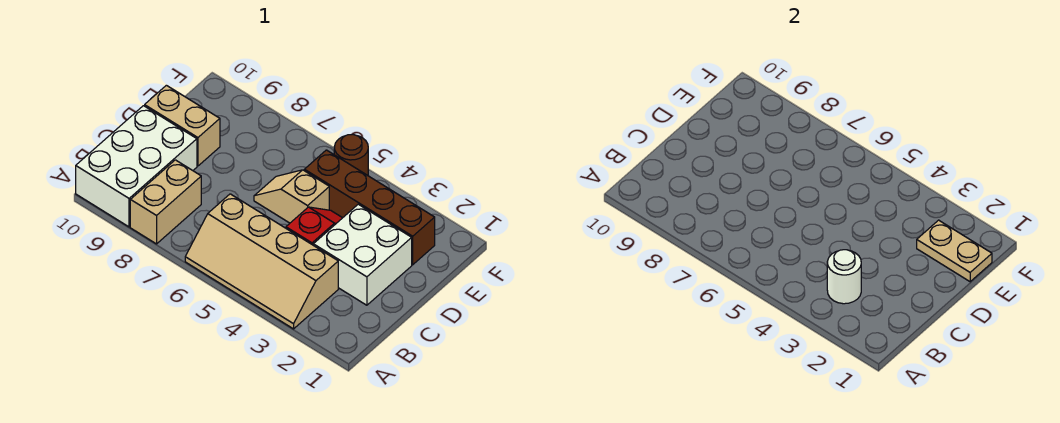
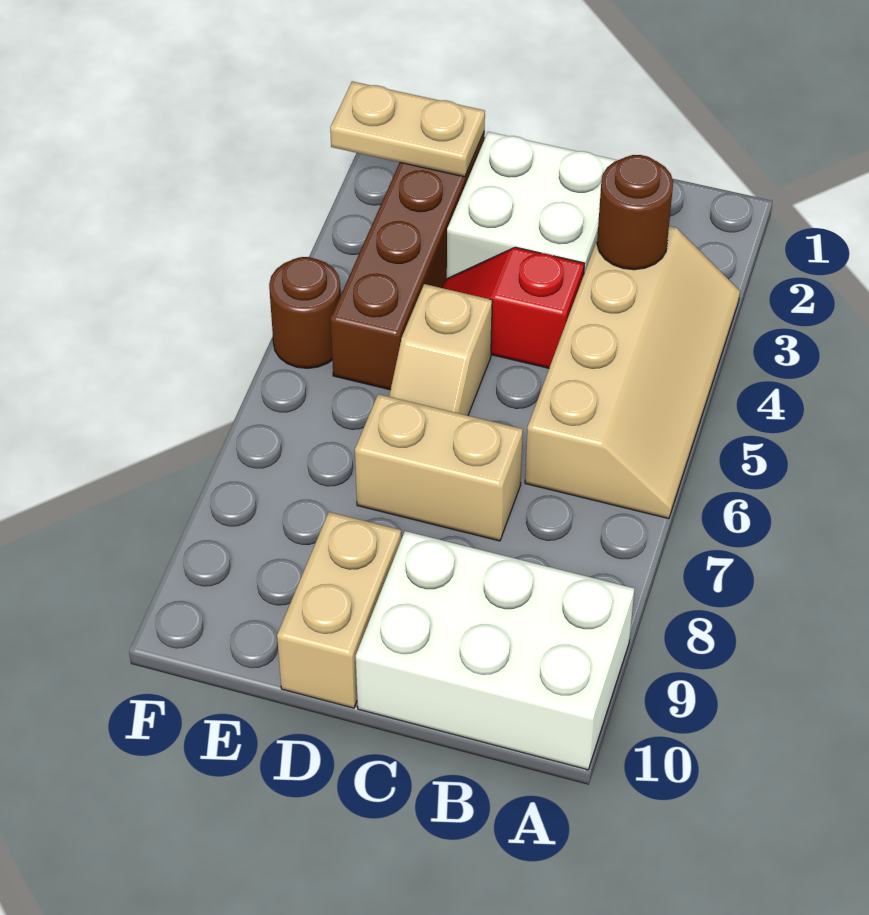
tan 1x2 brick [130,160,201,244] -> tan 1x2 brick moved to [355,394,523,541]
white 1x1 round brick [827,250,861,304] -> brown 1x1 round brick [597,155,673,270]
tan 1x2 plate [917,220,992,282] -> tan 1x2 plate turned to [330,81,485,177]

